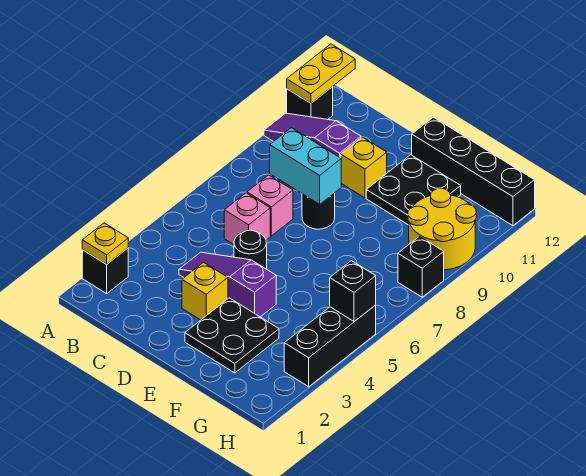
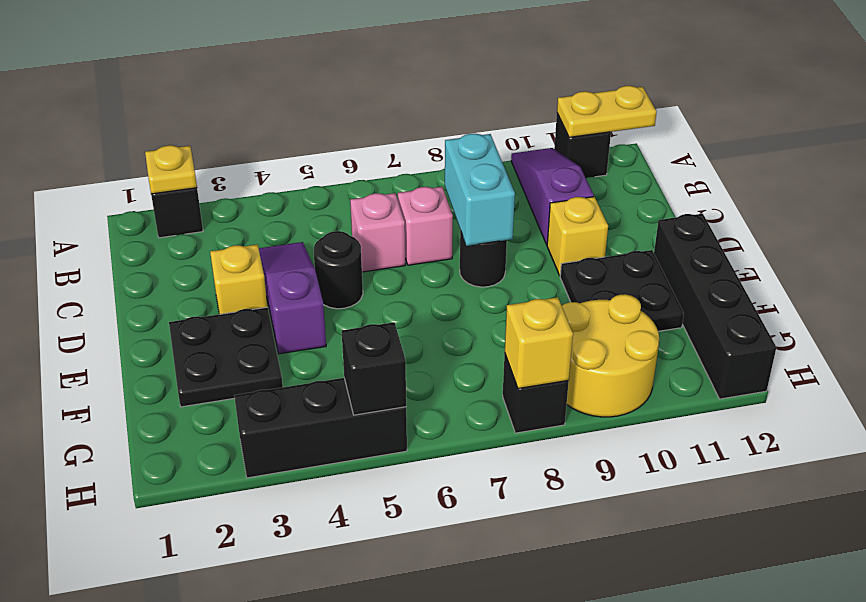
none -> yellow 1x1 brick [505,297,573,389]

